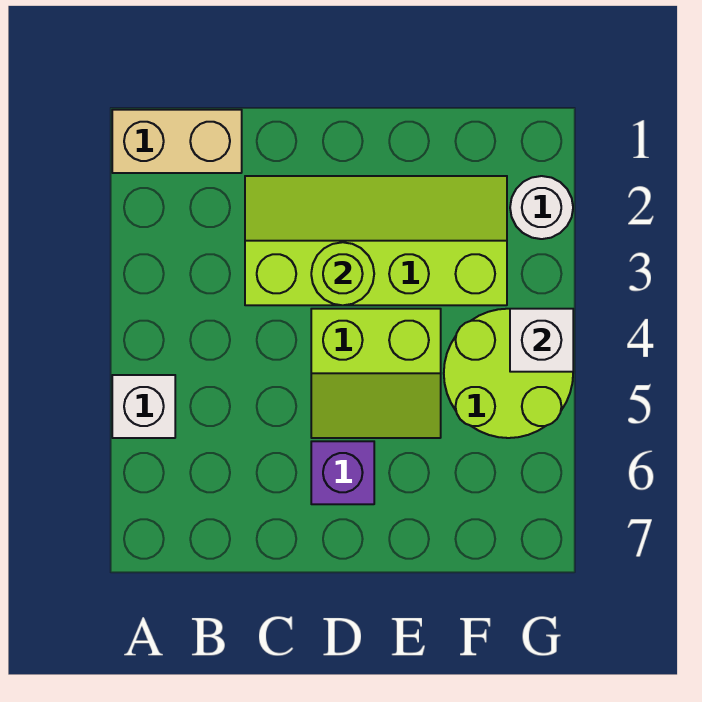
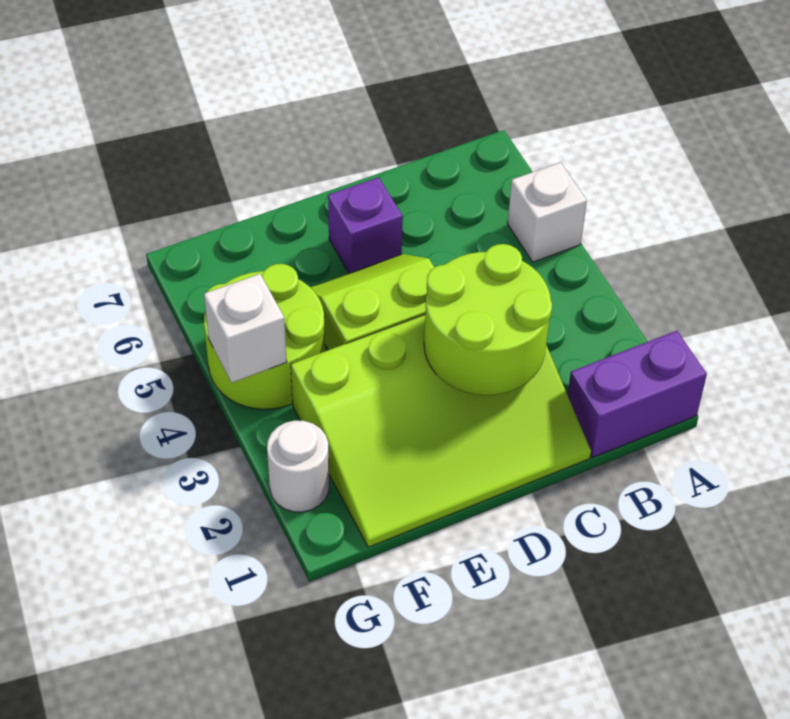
tan 1x2 brick [112,110,242,173] -> purple 1x2 brick [568,331,707,457]
lime 2x4 slope [245,176,507,305] -> lime 3x4 slope [291,315,591,547]
lime 1x1 round brick [311,242,374,305] -> lime 2x2 round brick [424,244,552,395]

